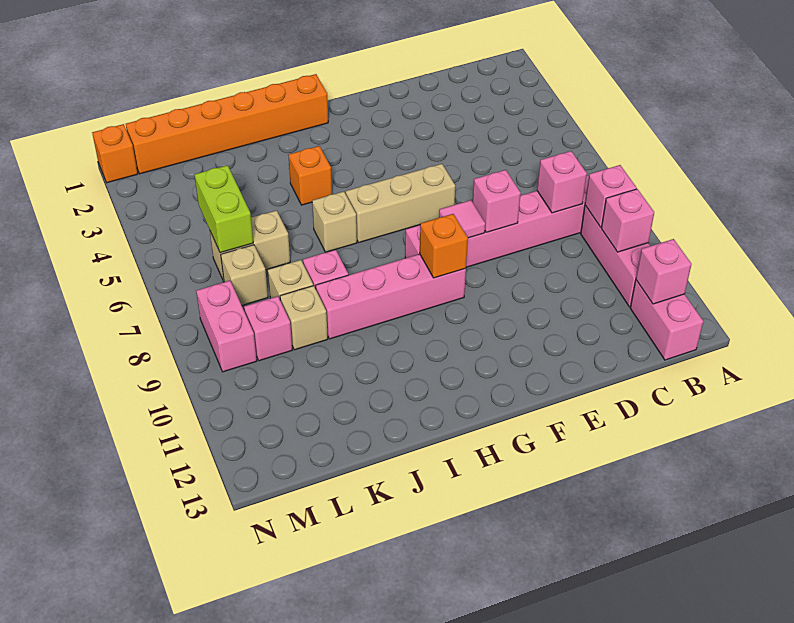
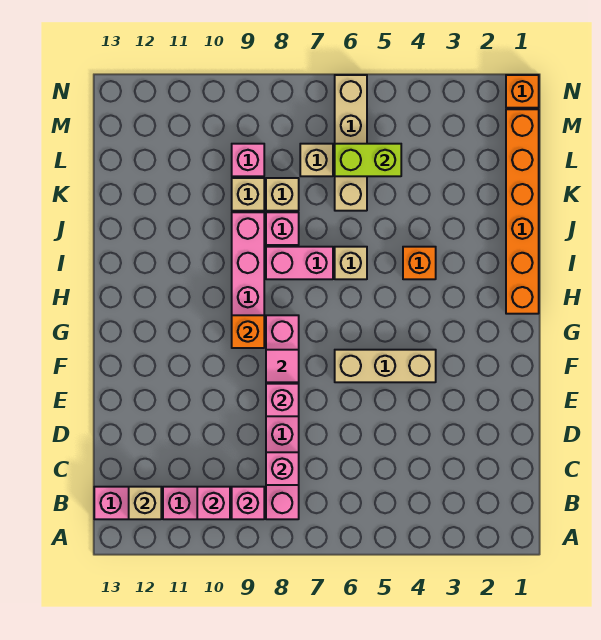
pink 1x1 brick [636,239,692,304] -> tan 1x1 brick [129,487,161,519]
tan 1x3 brick [346,164,455,242] -> tan 1x3 brick turned to [335,350,436,382]
tan 1x2 brick [210,211,290,281] -> tan 1x4 brick [335,75,367,211]
pink 1x2 brick [196,281,257,372] -> pink 1x2 brick moved to [266,247,333,279]

